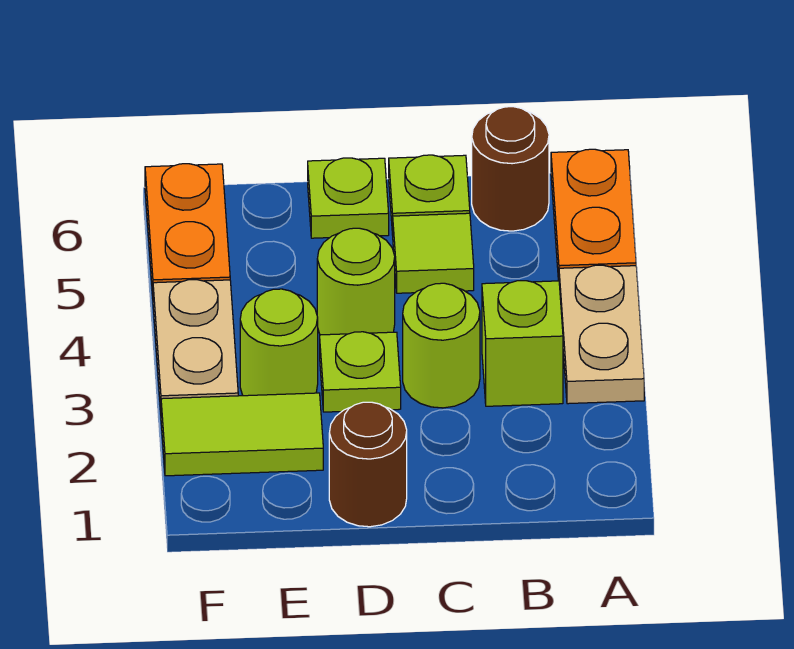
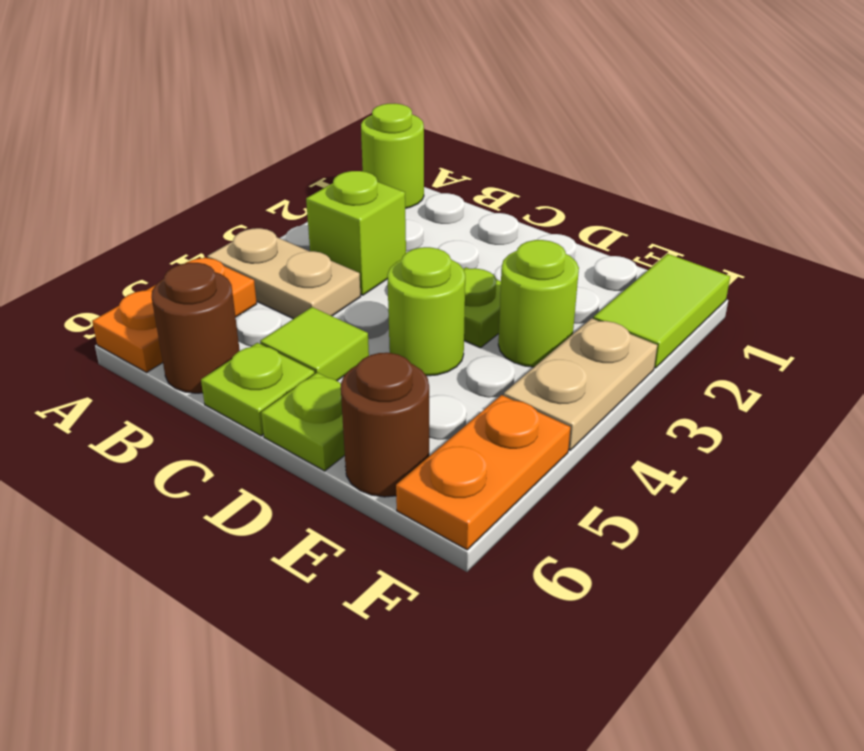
tan 1x2 plate [559,265,644,404] -> tan 1x2 plate turned to [207,228,361,319]
lime 1x1 round brick [403,283,480,408] -> lime 1x1 round brick moved to [361,104,424,208]
brown 1x1 round brick [329,402,407,527] -> brown 1x1 round brick moved to [341,353,429,497]
lime 1x2 tile [161,393,323,476] -> lime 1x2 tile turned to [593,254,730,368]

